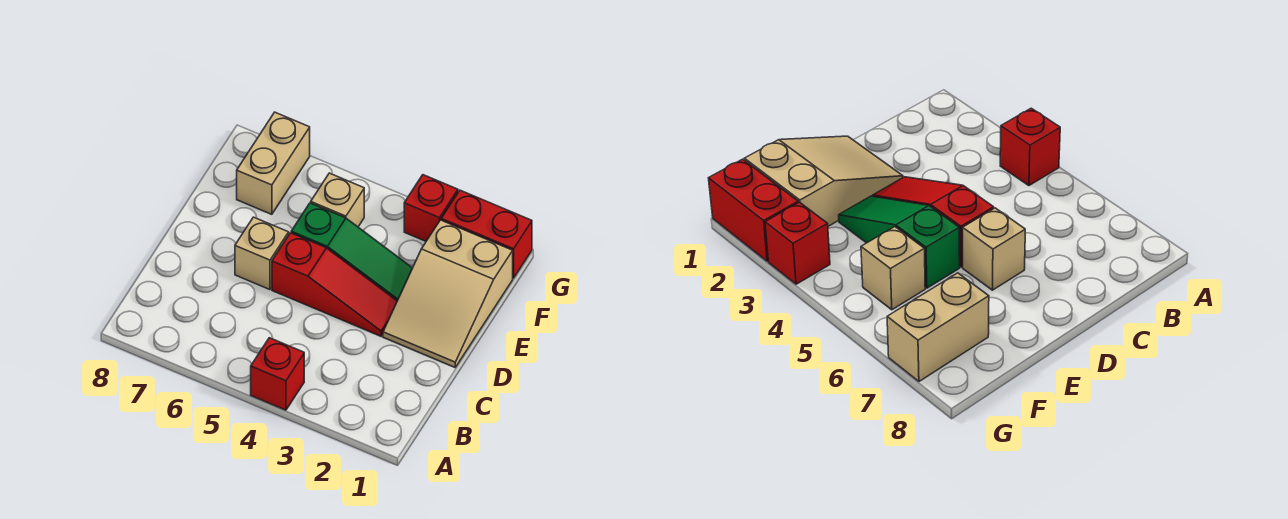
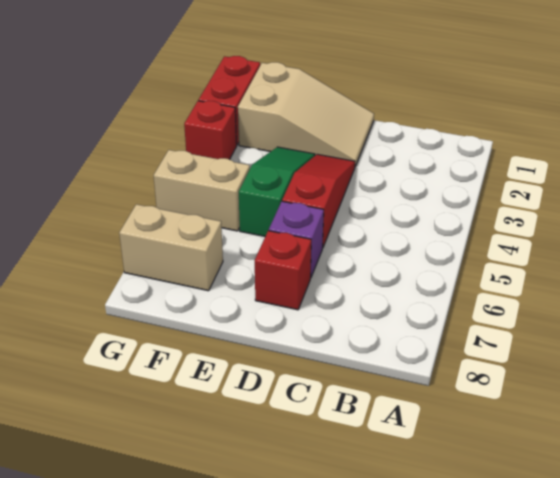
red 1x1 brick [251,338,304,410] -> red 1x1 brick moved to [255,231,311,310]
tan 1x1 brick [235,217,289,290] -> purple 1x1 brick [269,201,324,278]
tan 1x1 brick [311,173,364,227] -> tan 1x2 brick [154,150,250,231]

